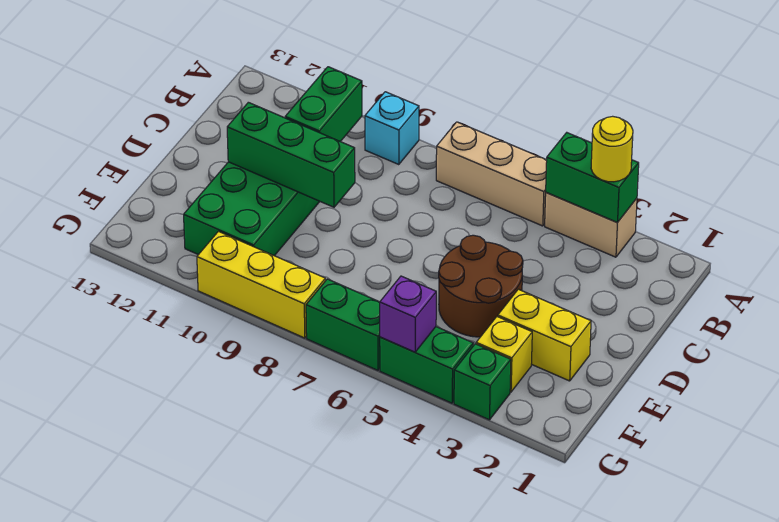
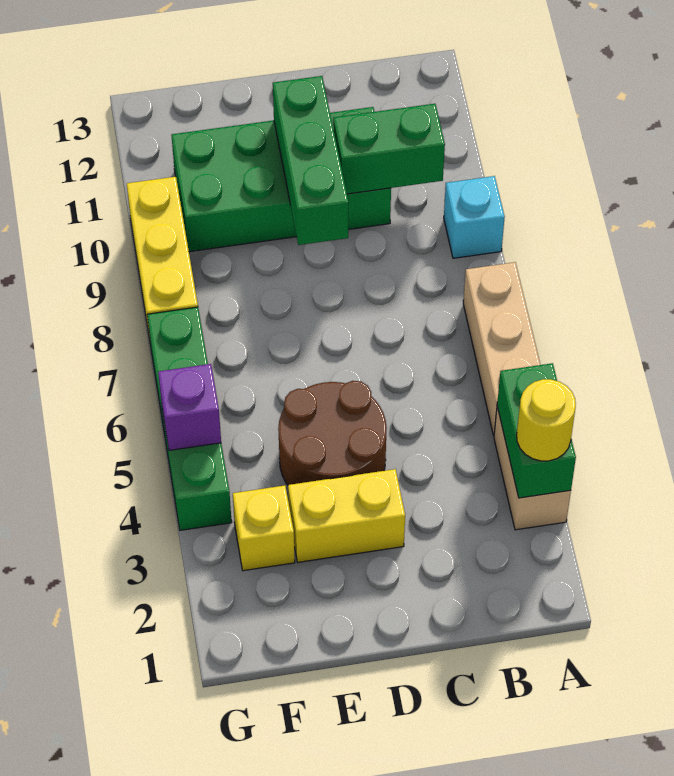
yellow 1x2 brick [498,289,591,381] -> yellow 1x2 brick turned to [288,469,405,562]
green 1x1 brick [454,344,511,420] -> none

